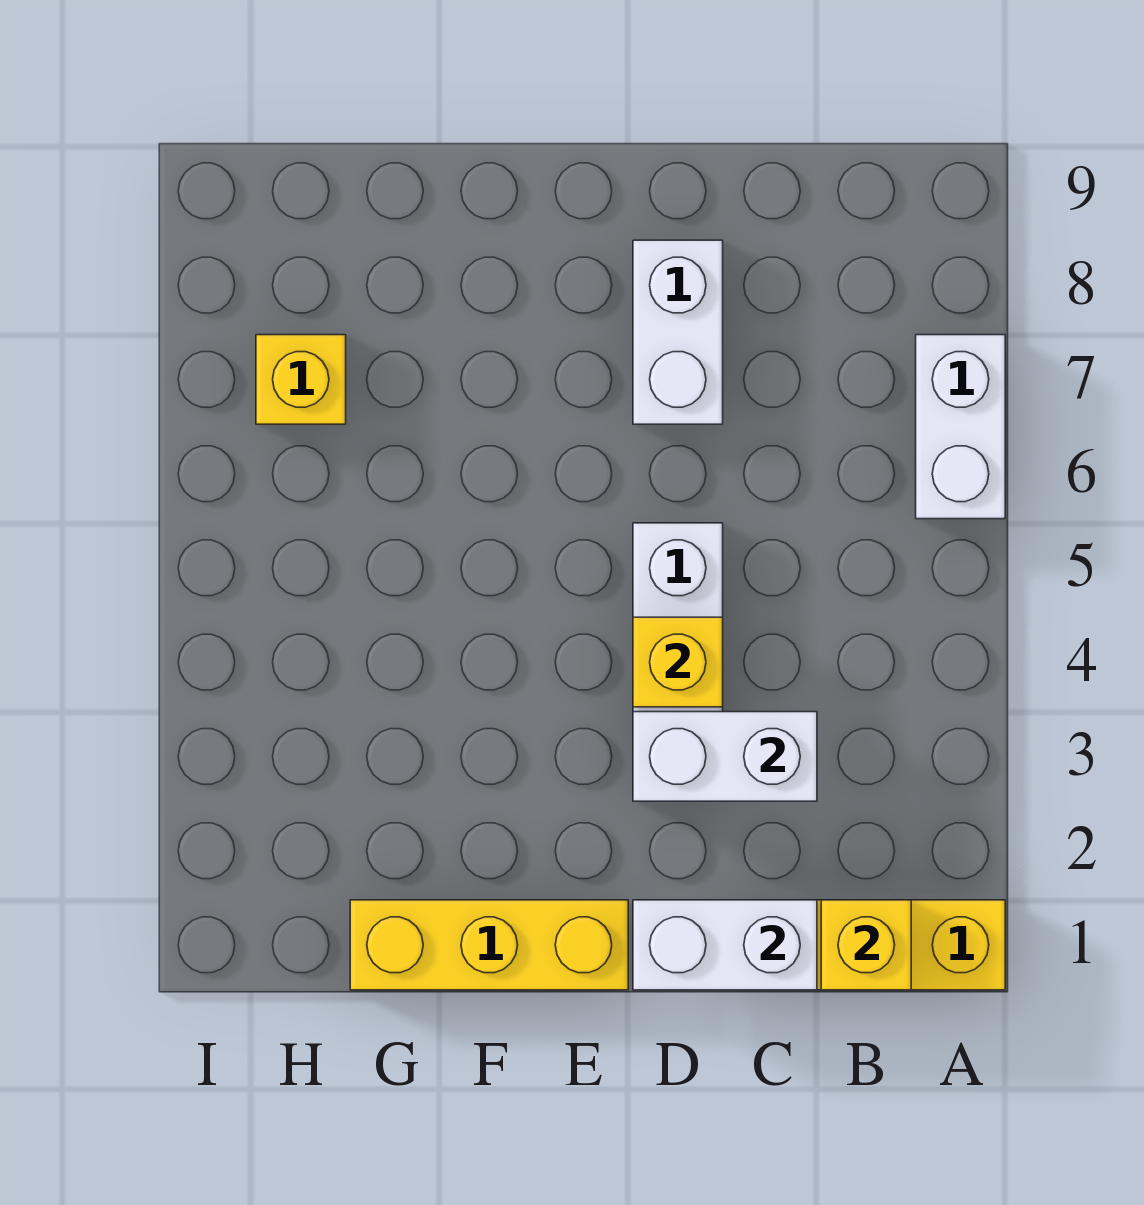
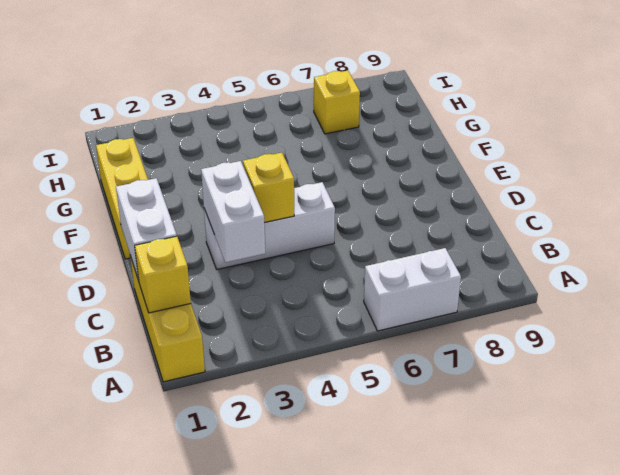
white 1x2 brick [633,240,723,424] -> none

